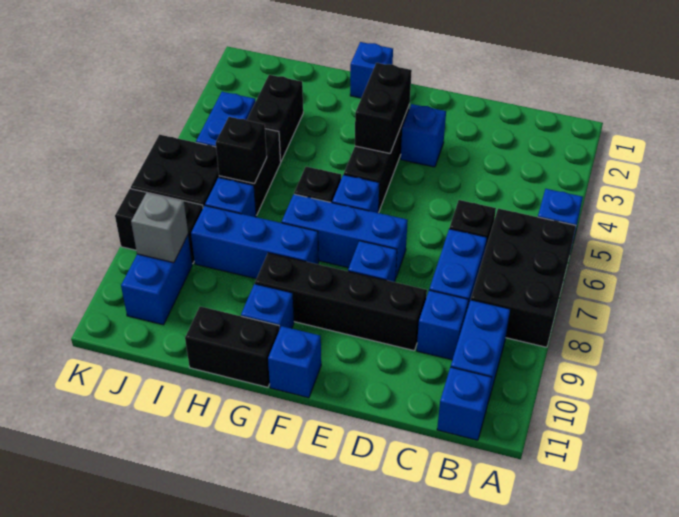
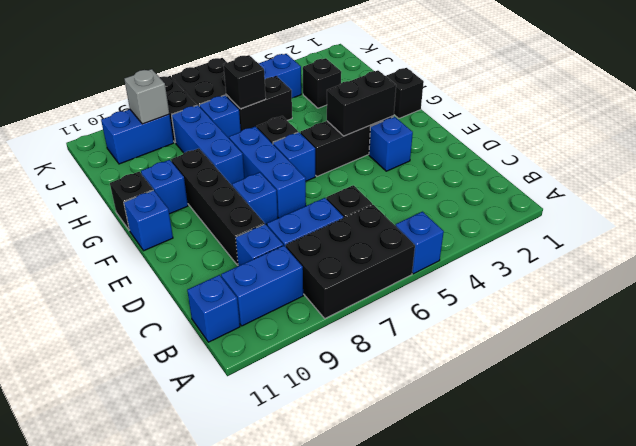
blue 1x1 brick [350,42,393,98] -> black 1x1 brick [386,68,424,118]
black 1x2 brick [185,306,279,387] -> black 1x1 brick [110,172,153,231]
black 1x2 brick [247,75,303,161] -> black 1x1 brick [303,58,341,108]

